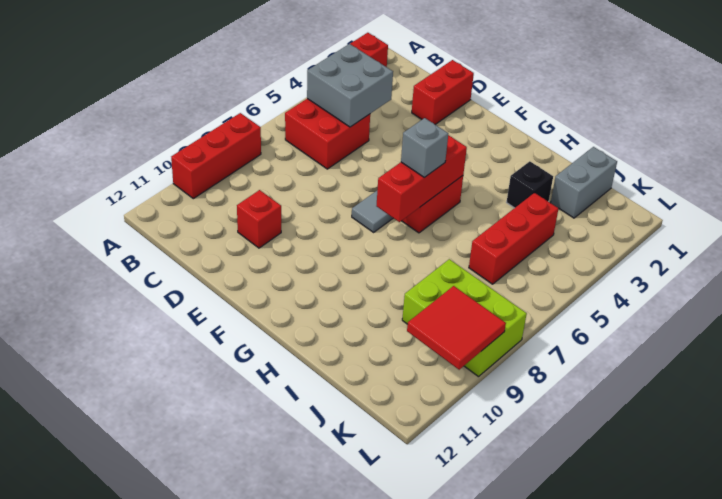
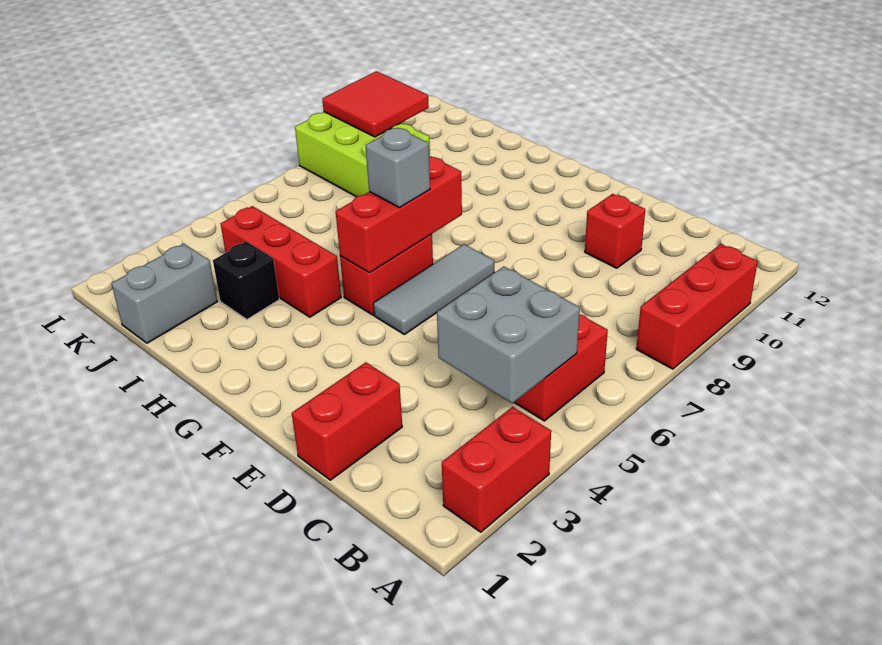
red 1x3 brick [469,193,559,284] -> red 1x3 brick turned to [221,206,341,317]

